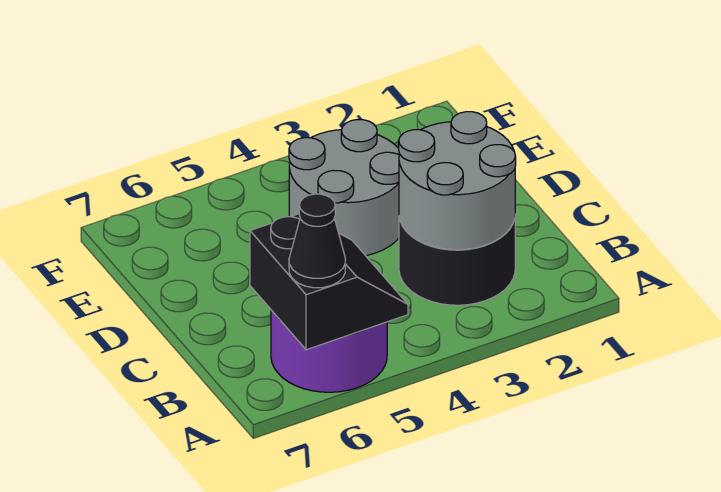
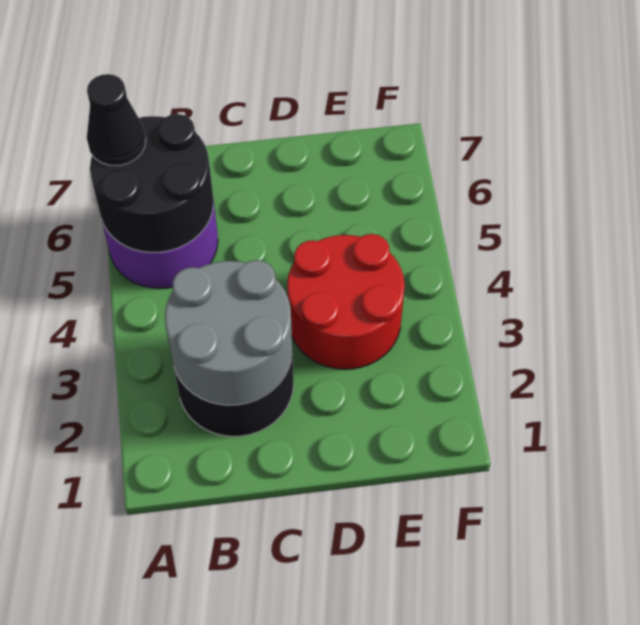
black 2x2 slope [250,214,408,350] -> black 2x2 round brick [90,114,213,252]
grey 2x2 round brick [289,120,399,256] -> red 2x2 round brick [287,234,405,369]

